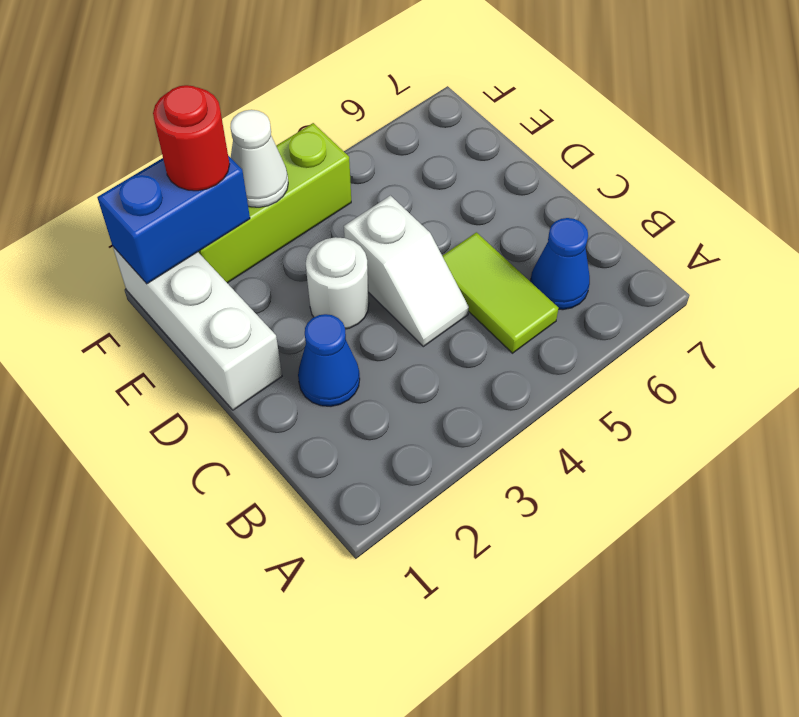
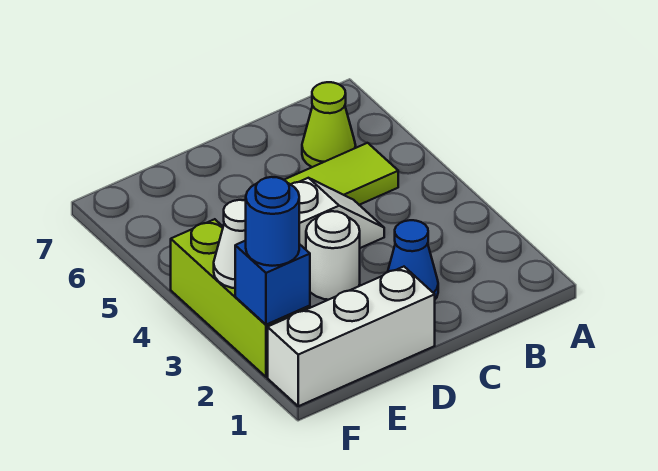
blue 1x1 cone [531,218,590,310] -> lime 1x1 cone [302,82,356,167]
blue 1x2 brick [97,156,250,284] -> blue 1x1 brick [235,241,310,325]
red 1x1 round brick [153,85,230,191] -> blue 1x1 round brick [246,177,299,266]

